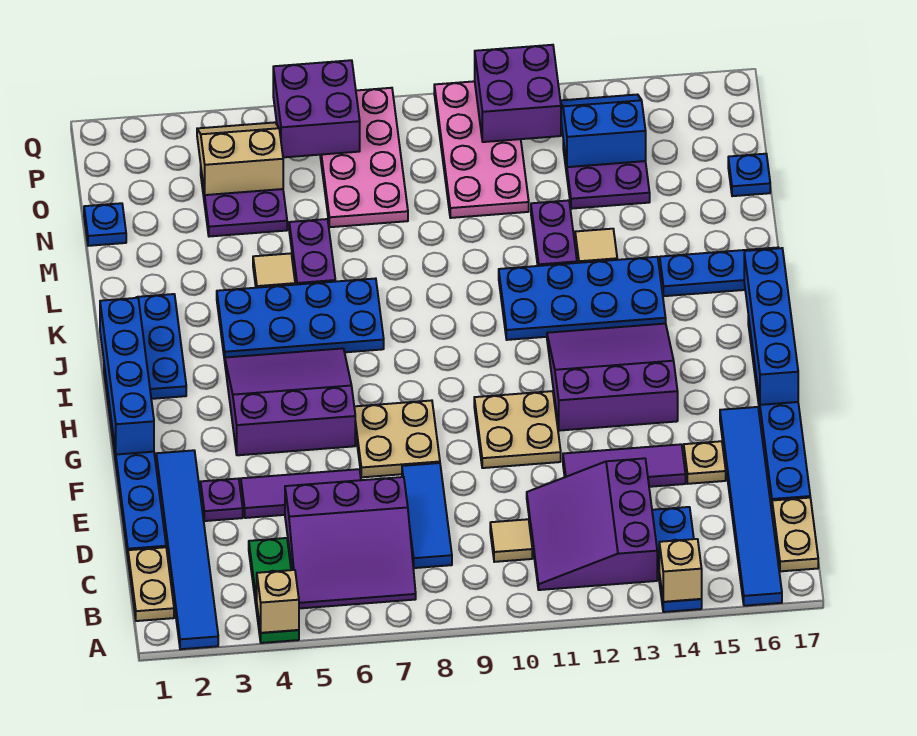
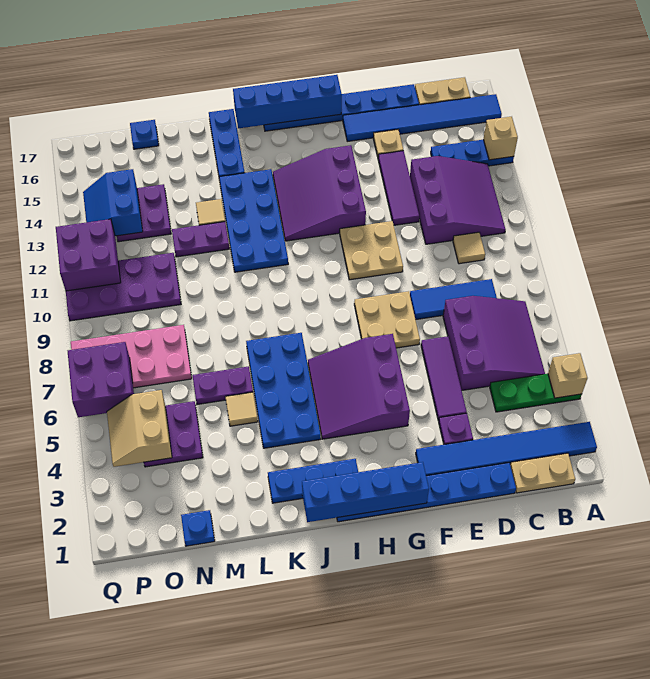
purple 3x3 slope [527,458,657,590] -> purple 3x3 slope turned to [410,156,506,244]
pink 2x4 plate [434,81,529,218] -> purple 2x4 plate [66,253,181,321]

